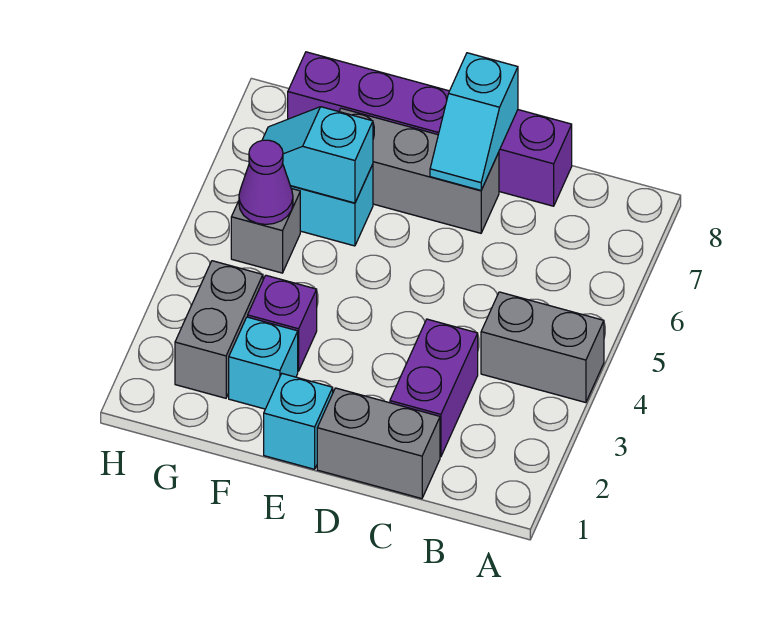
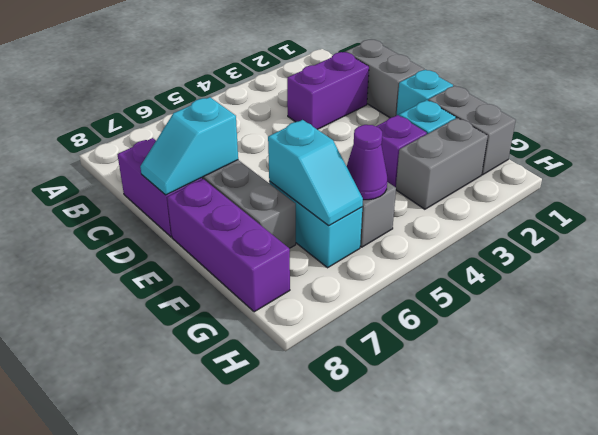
grey 1x2 brick [481,292,604,403] -> grey 1x2 brick moved to [428,86,516,175]
cyan 1x2 slope [430,53,518,190] -> cyan 1x2 slope turned to [140,97,238,195]

